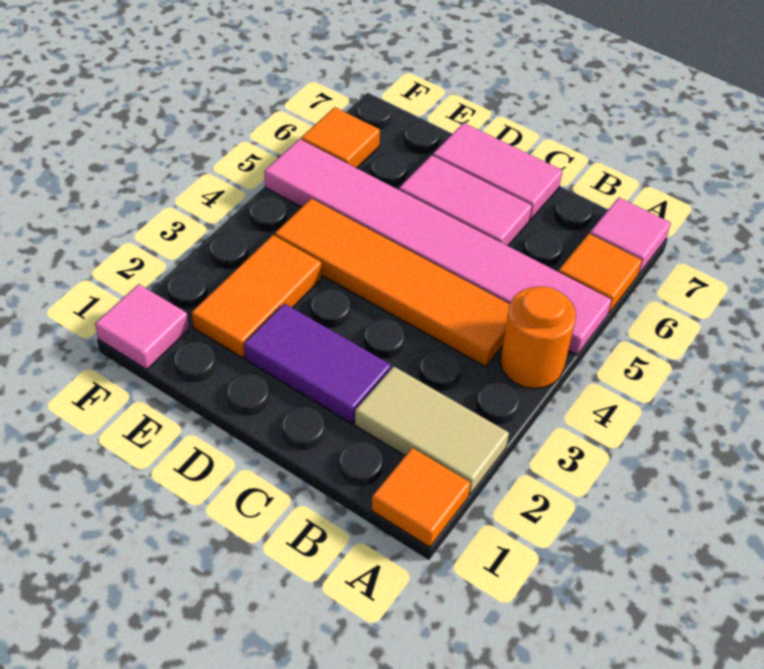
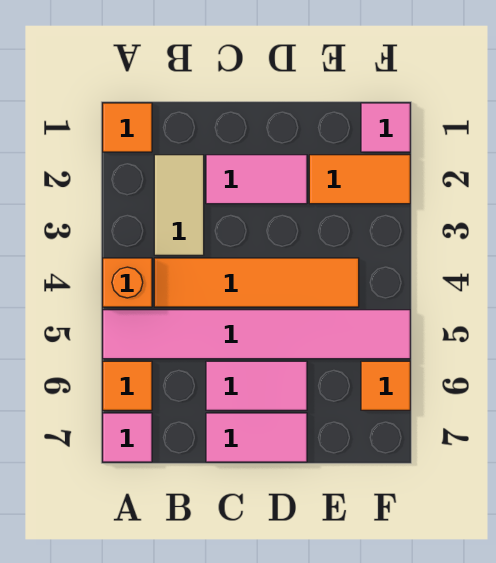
tan 1x2 tile [355,367,509,495] -> tan 1x2 tile turned to [154,155,204,255]
orange 1x1 round brick [500,286,576,389] -> orange 1x1 brick [103,258,152,307]
purple 1x2 tile [244,304,391,424] -> pink 1x2 tile [206,155,307,204]
orange 1x2 tile [192,235,322,358] -> orange 1x2 tile turned to [309,155,410,204]

